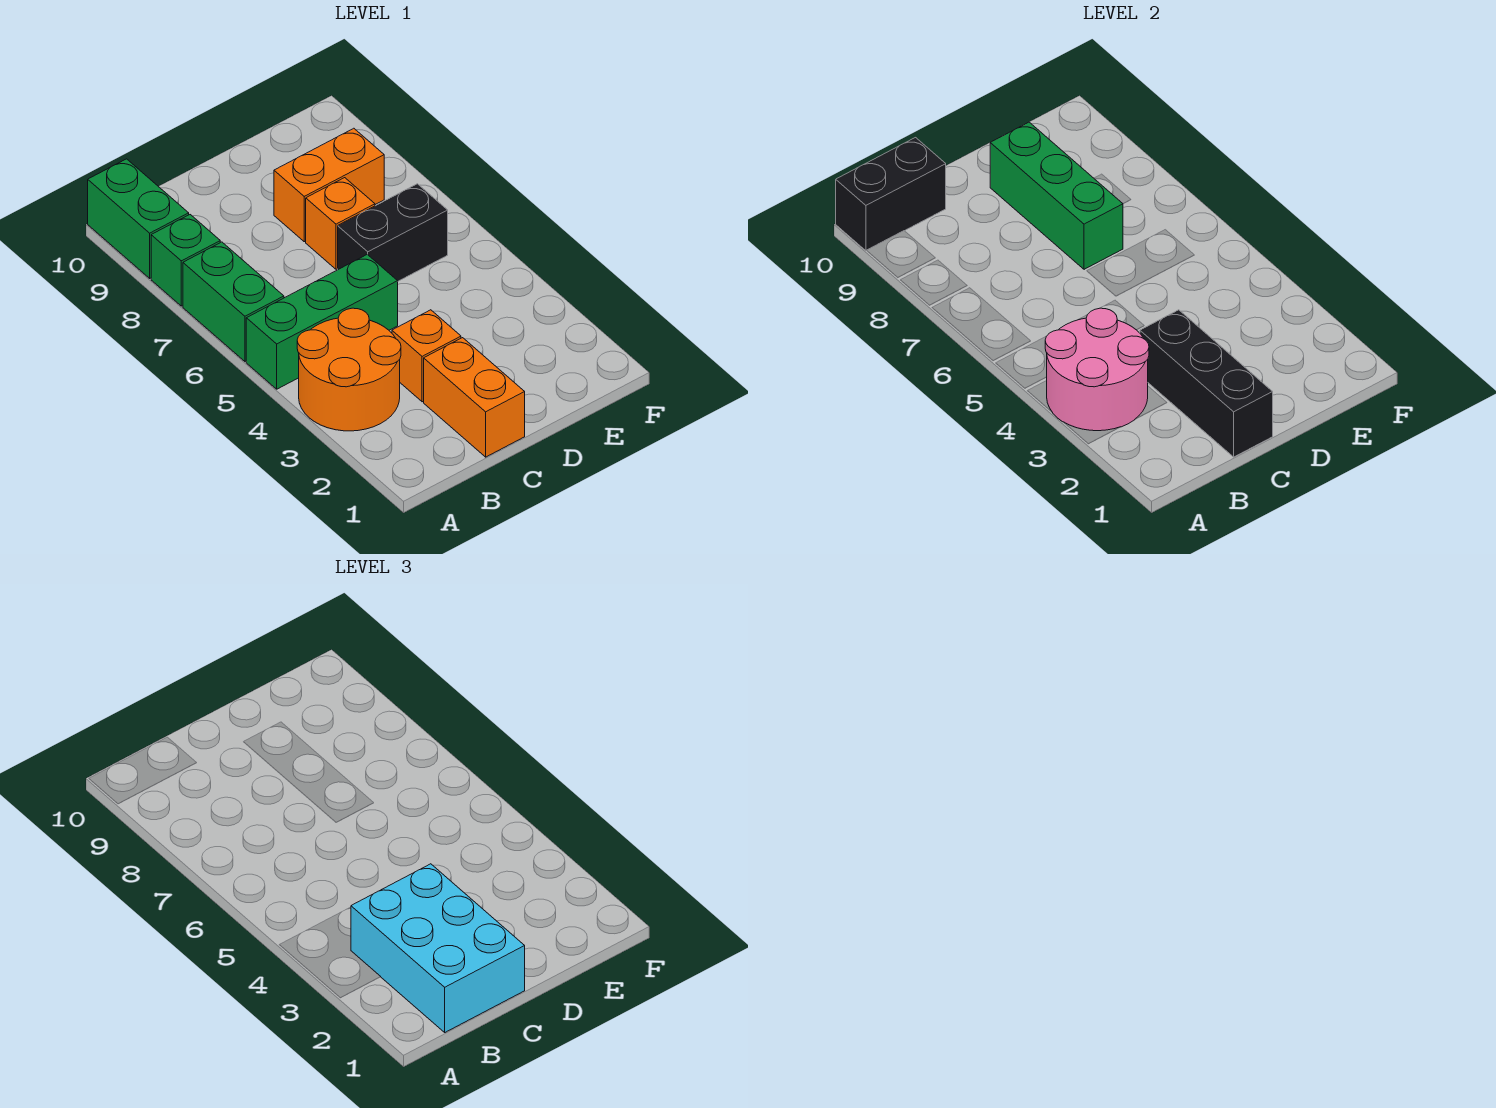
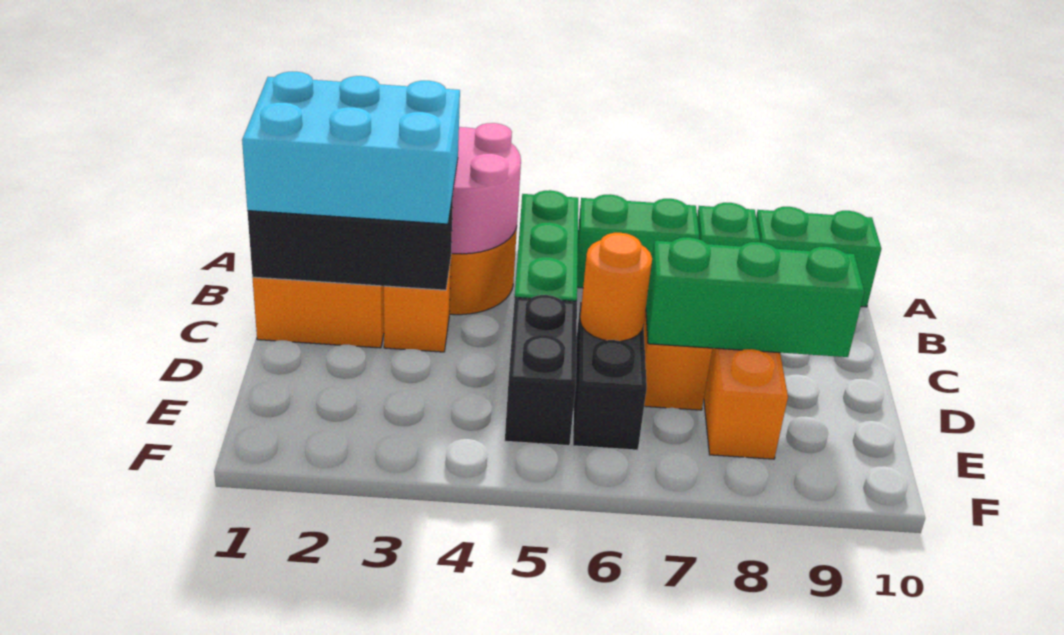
black 1x2 brick [836,138,946,251] -> black 1x2 brick moved to [505,295,577,446]
none -> orange 1x1 round brick [580,233,652,341]

